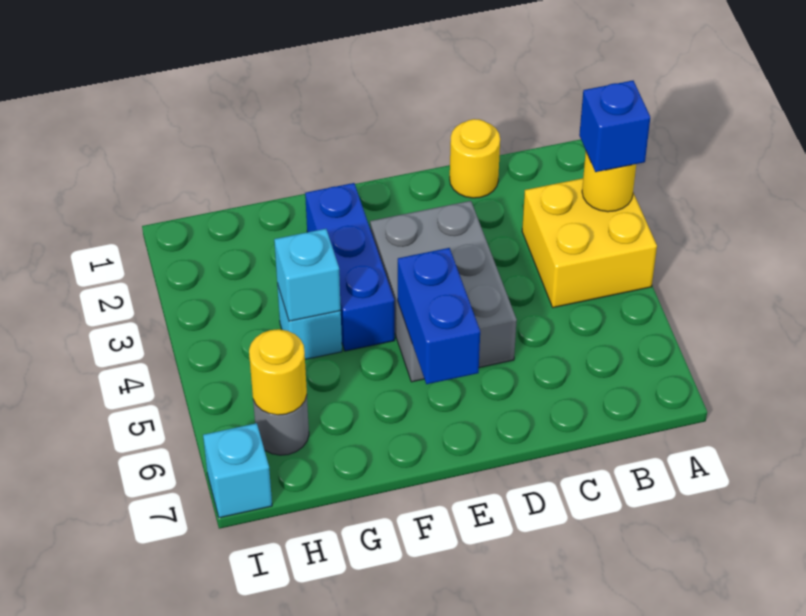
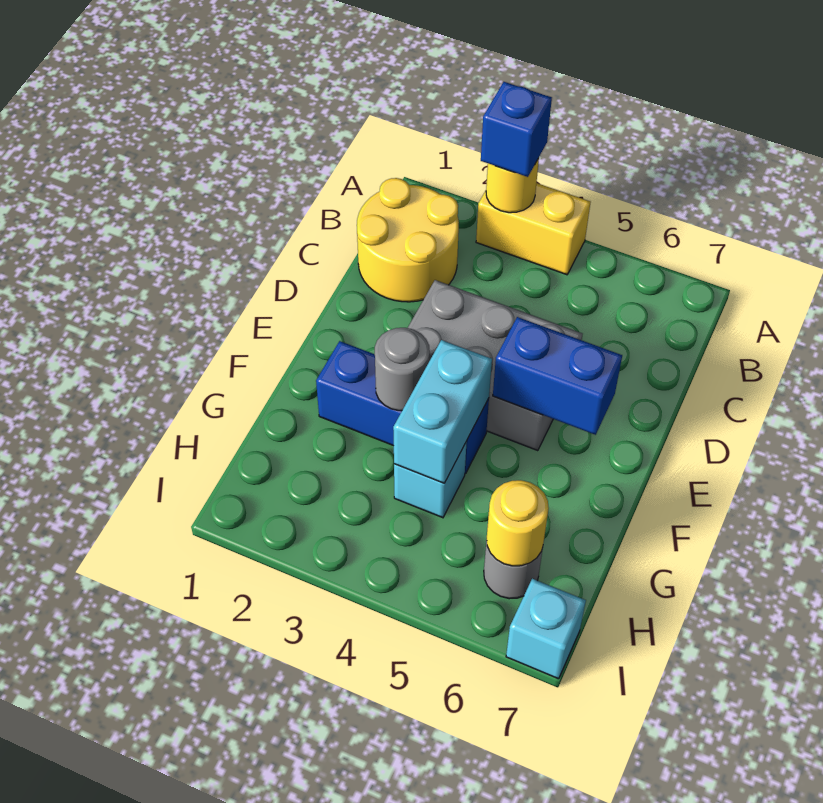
yellow 2x2 brick [522,178,657,308] -> yellow 1x2 brick [476,183,591,275]
yellow 1x1 round brick [450,119,500,198] -> yellow 2x2 round brick [357,178,459,302]
none -> grey 1x1 round brick [375,328,430,411]
cyan 1x1 brick [274,229,341,321] -> cyan 1x2 brick [393,340,492,483]

